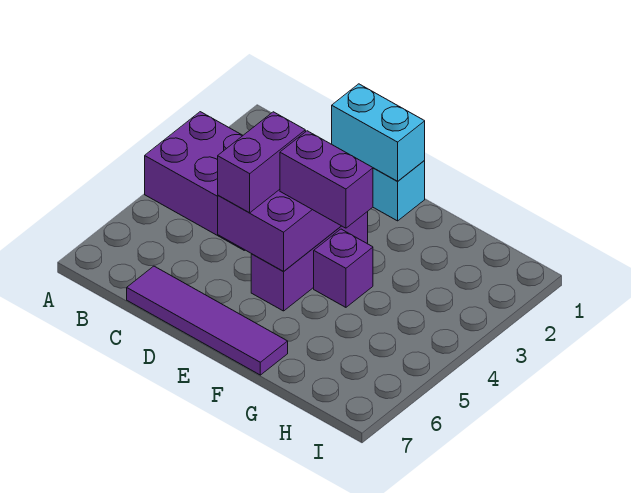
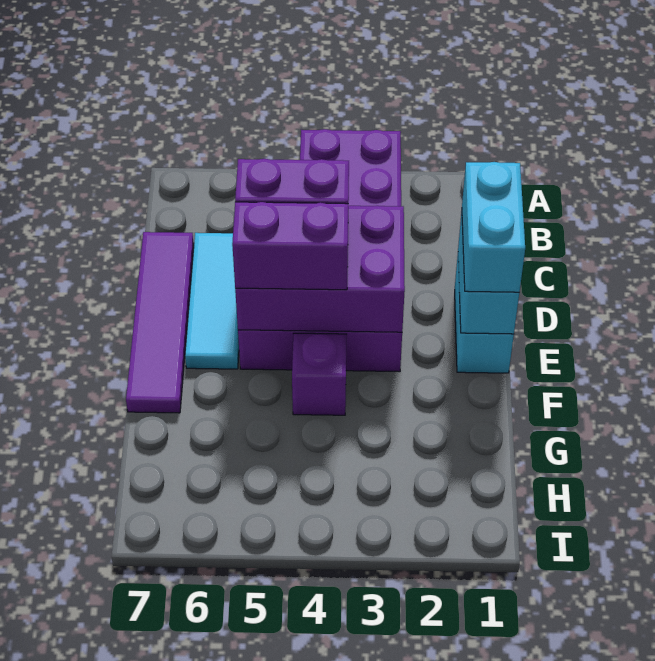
none -> cyan 1x3 tile [185,233,239,369]
none -> cyan 1x2 brick [462,162,525,292]
purple 1x2 brick [280,131,373,228] -> purple 1x2 brick turned to [232,202,348,290]

